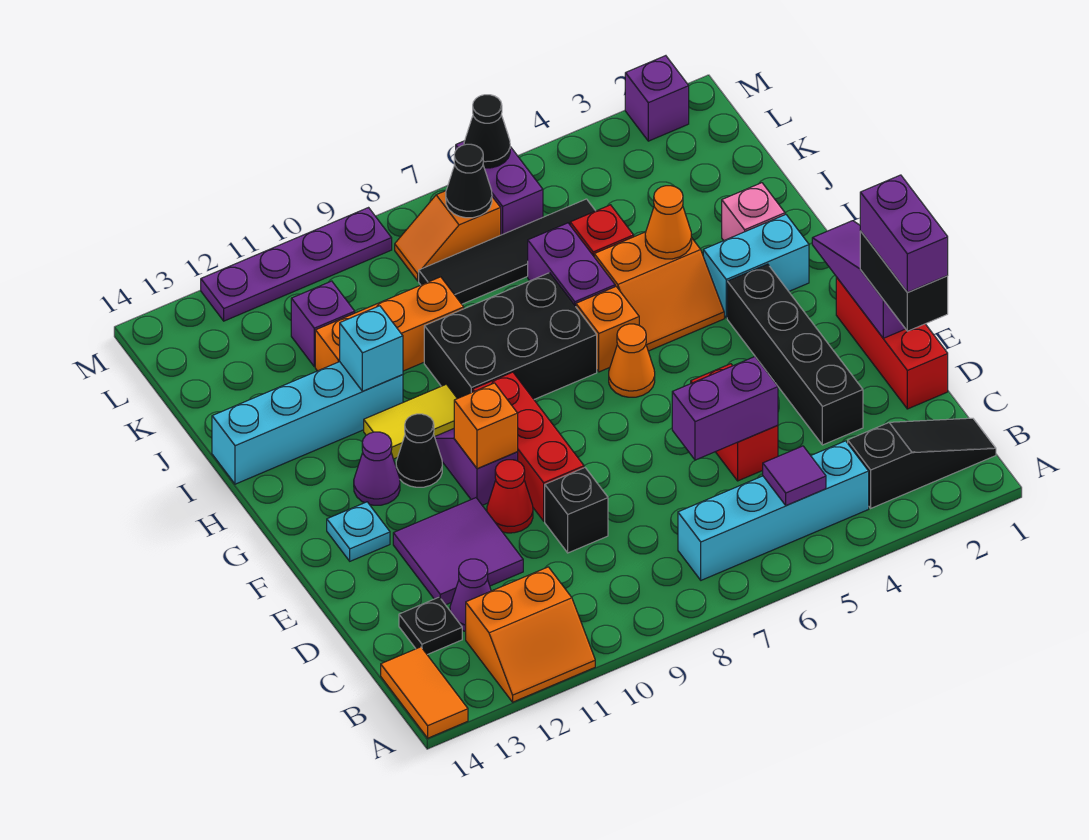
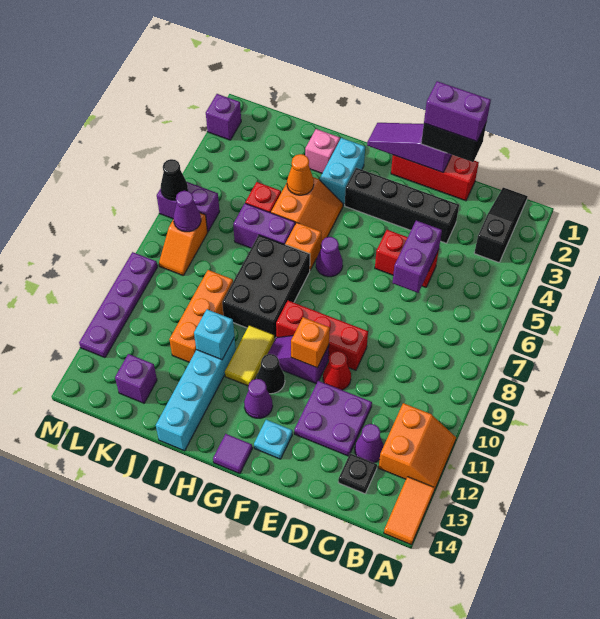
orange 1x2 tile [381,647,468,738] -> orange 1x2 tile turned to [384,477,435,545]
cyan 1x4 brick [678,441,869,580] -> none
purple 1x1 tile [763,446,826,505] -> purple 1x1 tile moved to [213,434,252,474]
black 1x1 brick [545,468,608,553] -> none
purple 2x2 tile [393,498,523,605] -> purple 2x2 plate [294,381,372,456]
orange 1x1 cone [609,324,655,397] -> purple 1x1 cone [316,237,343,277]
black 1x4 tile [419,199,595,304] -> none
purple 1x1 brick [291,281,355,367] -> purple 1x1 brick moved to [115,354,157,403]
black 1x1 cone [446,144,492,218] -> purple 1x1 cone [174,191,201,232]

